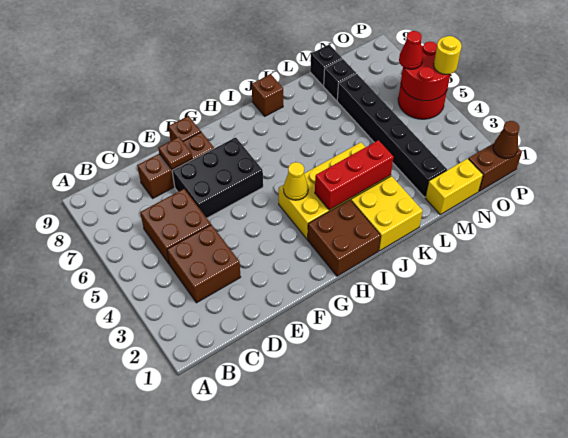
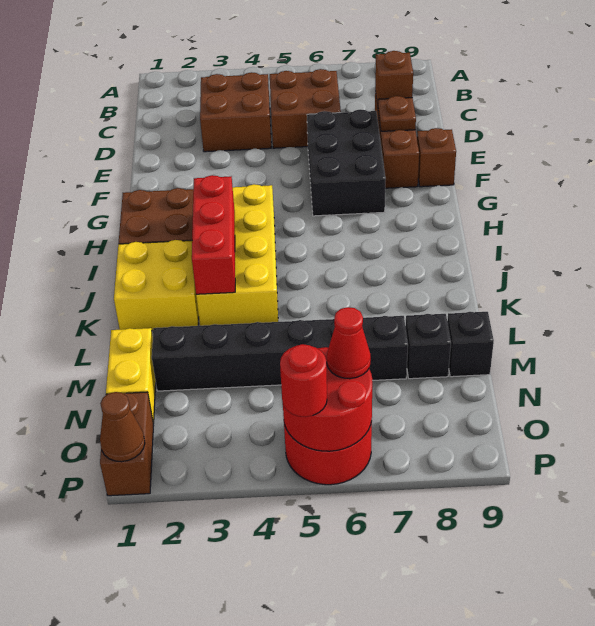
yellow 1x1 cone [283,162,308,200] -> none
brown 1x1 brick [252,74,283,116] -> brown 1x1 brick moved to [375,51,413,106]
yellow 1x1 round brick [434,36,461,74] -> red 1x1 round brick [280,344,327,417]

